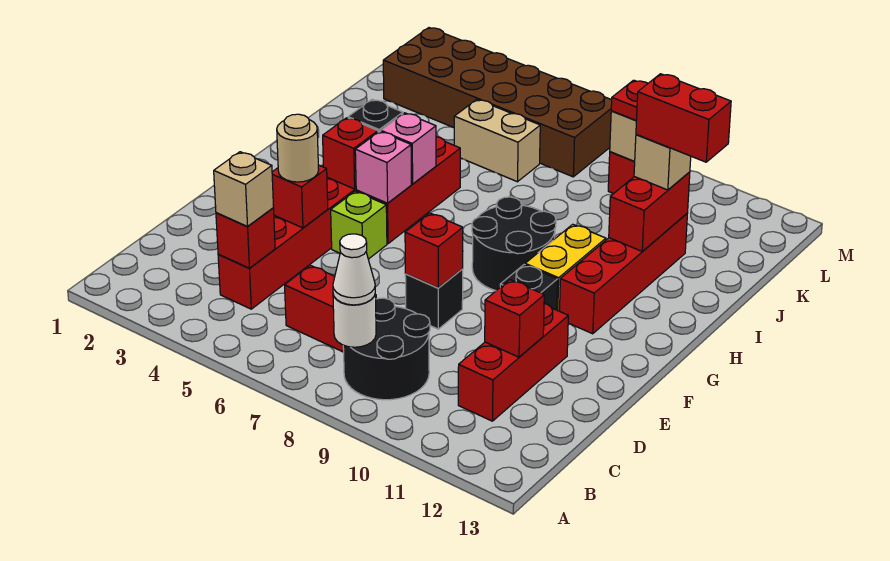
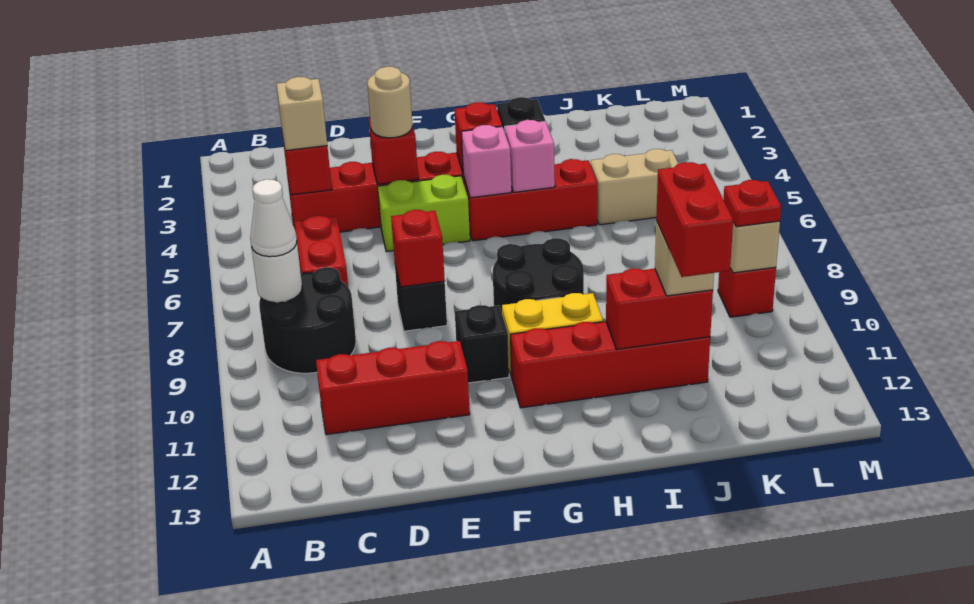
red 1x1 brick [485,280,544,357] -> none
lime 1x1 brick [331,191,387,259] -> lime 1x2 brick [378,175,470,252]
tan 1x2 brick [454,100,540,182] -> tan 1x2 brick turned to [590,149,678,225]
brown 2x6 brick [383,28,612,177] -> none

